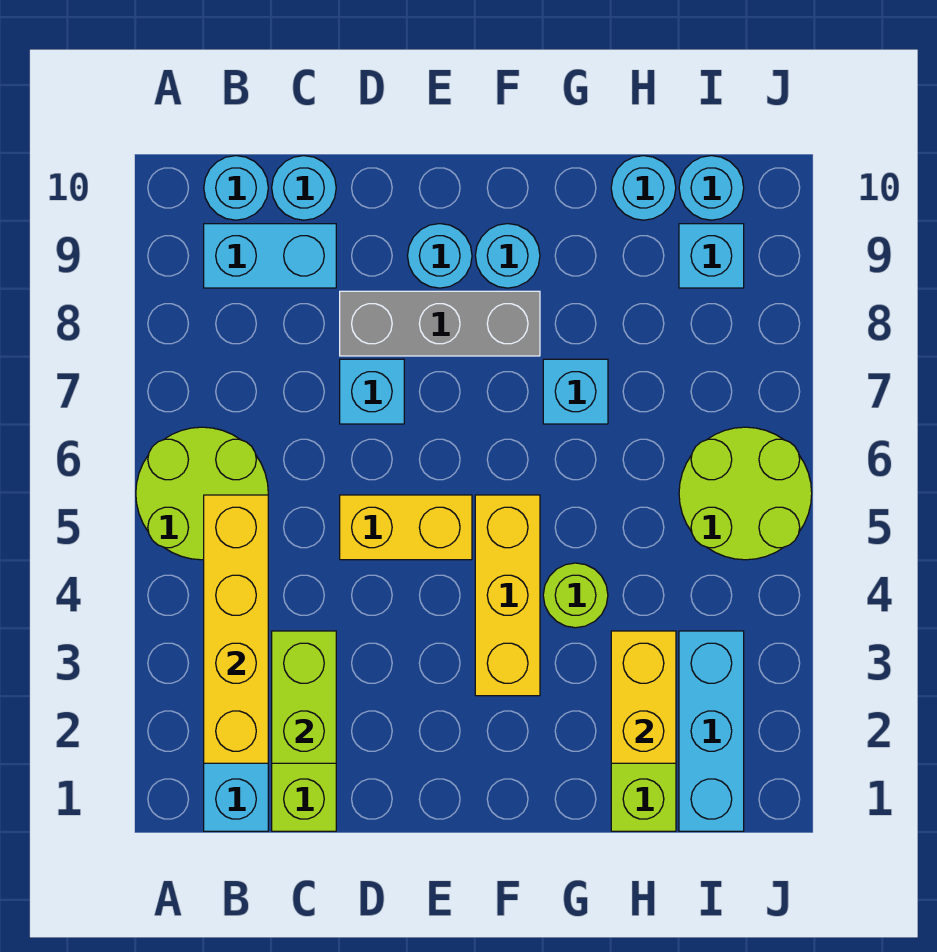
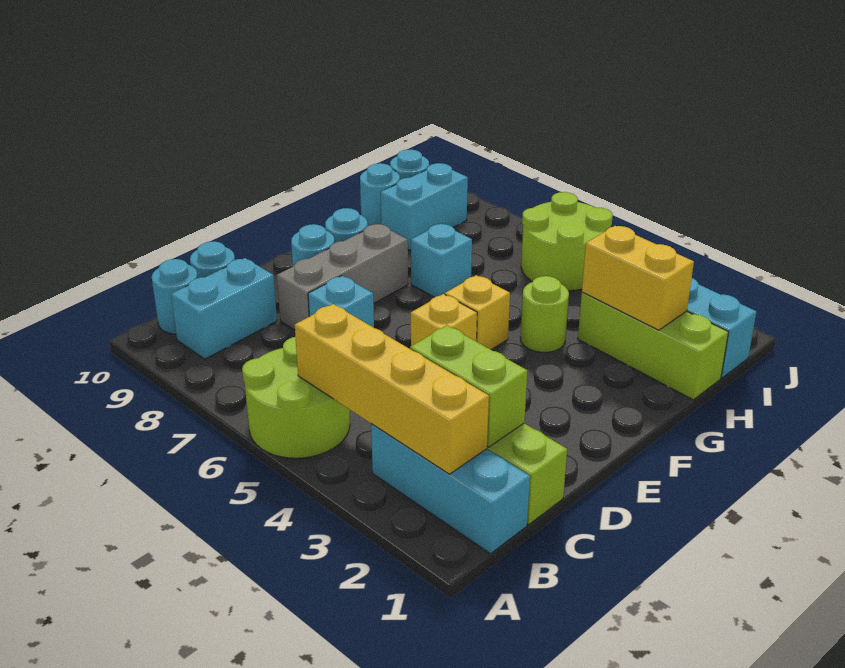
yellow 1x2 brick [340,495,472,560] -> yellow 1x1 brick [411,294,477,346]
yellow 1x3 brick [475,495,540,696] -> yellow 1x1 brick [445,275,510,350]
cyan 1x1 brick [679,224,744,288] -> cyan 1x2 brick [381,163,468,250]

